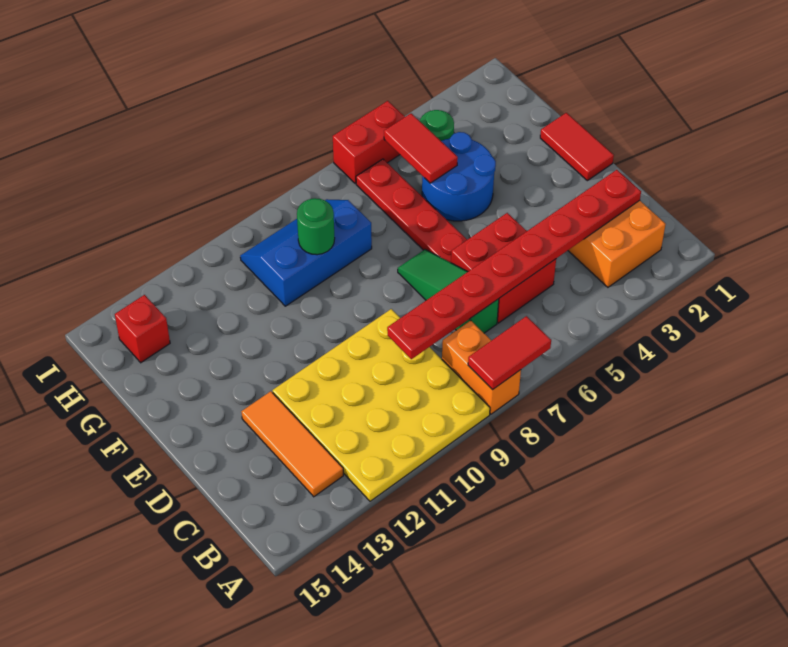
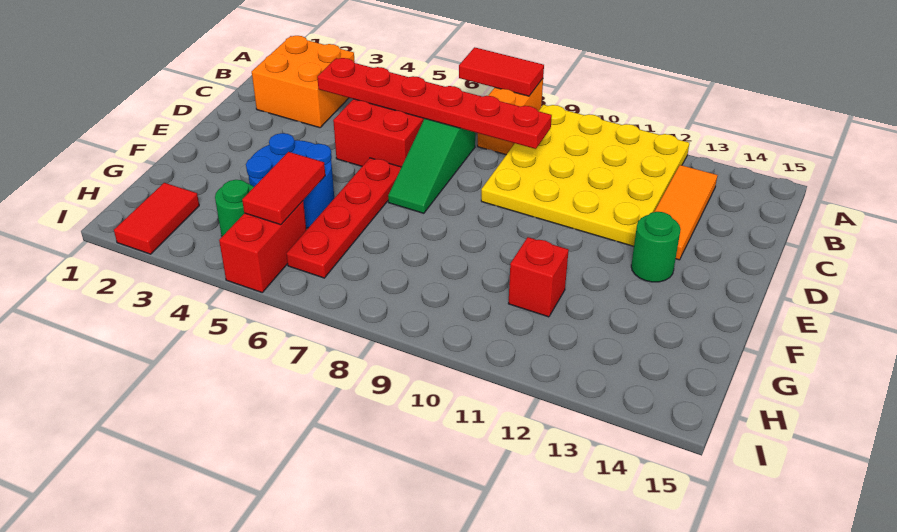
red 1x8 plate [387,170,641,359] -> red 1x6 plate [317,58,552,149]
red 1x2 tile [540,113,614,181] -> red 1x2 tile moved to [114,183,199,254]
blue 2x3 slope [240,199,372,306] -> none
green 1x1 round brick [297,198,335,255] -> green 1x1 round brick moved to [631,212,681,282]
red 1x1 brick [115,295,170,363] -> red 1x1 brick moved to [508,237,569,317]
red 1x2 brick [333,101,405,183] -> red 1x2 brick turned to [219,201,306,292]

